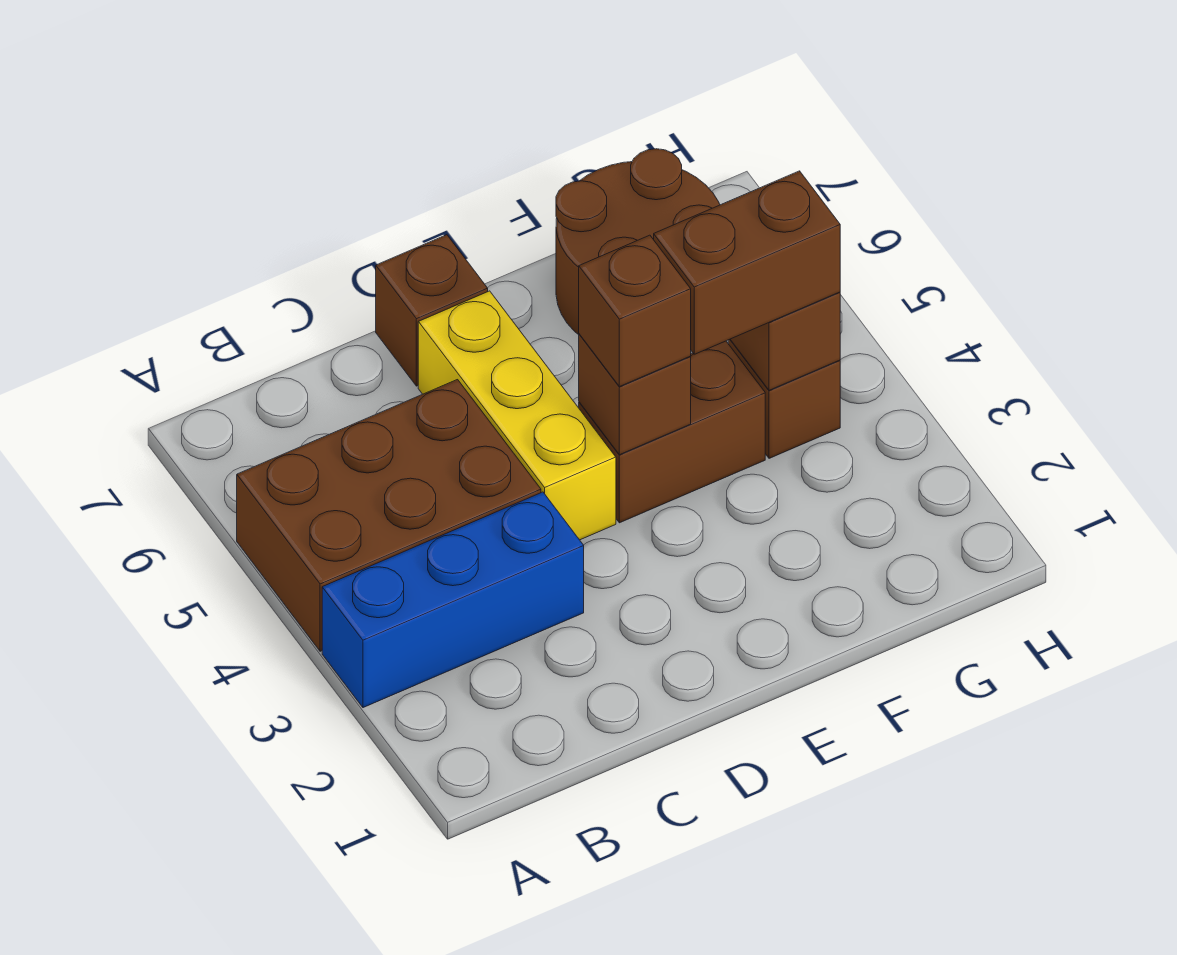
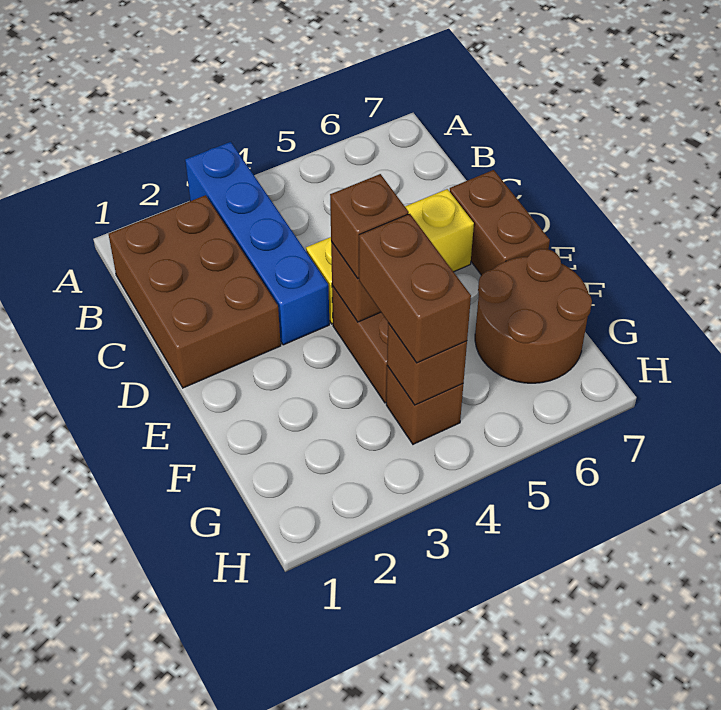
blue 1x3 brick [322,492,584,708] -> blue 1x4 brick [185,142,329,345]
brown 2x3 brick [237,380,541,651] -> brown 2x3 brick moved to [109,195,281,388]
brown 1x1 brick [376,235,488,386] -> brown 1x2 brick [450,170,550,275]

